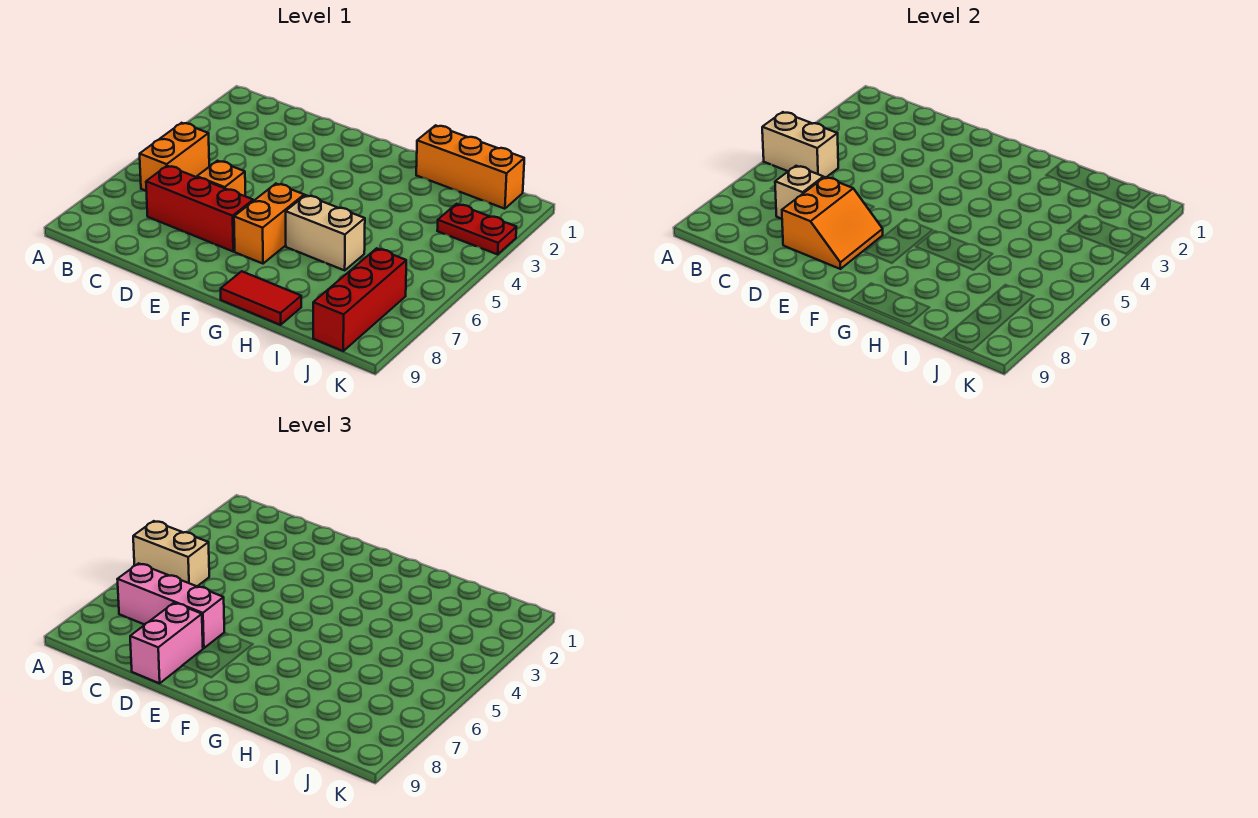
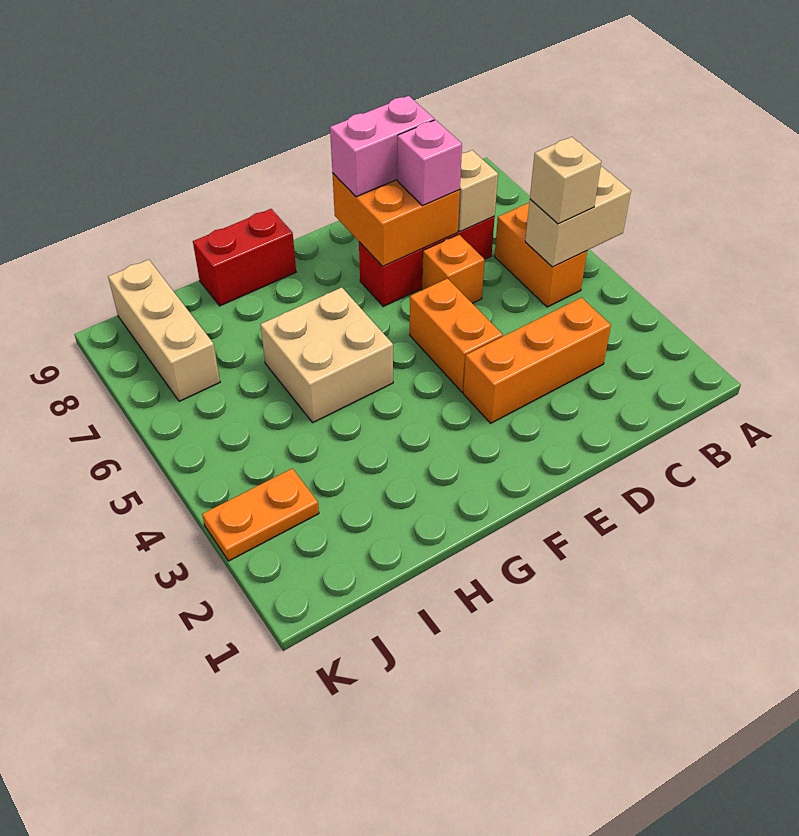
tan 1x2 brick [133,521,209,586] -> tan 1x1 brick [530,137,601,224]
pink 1x3 brick [117,563,224,648] -> pink 1x1 brick [397,120,462,206]
orange 2x2 slope [782,177,883,269] -> orange 2x2 brick [332,173,460,266]
pink 1x2 brick [130,603,203,683] -> pink 1x2 brick turned to [330,96,434,197]
orange 1x2 brick [234,184,304,264] -> orange 1x2 brick moved to [410,279,503,392]
tan 1x2 brick [286,195,365,270] -> tan 2x2 brick [260,287,393,422]
red 1x2 tile [221,271,301,325] -> red 1x2 brick [193,209,296,306]
orange 1x3 brick [416,125,524,209] -> orange 1x3 brick moved to [463,297,611,423]
red 1x2 plate [437,204,516,254] -> orange 1x2 plate [202,468,319,561]
red 1x3 brick [313,248,406,351] -> tan 1x3 brick [108,260,220,401]

